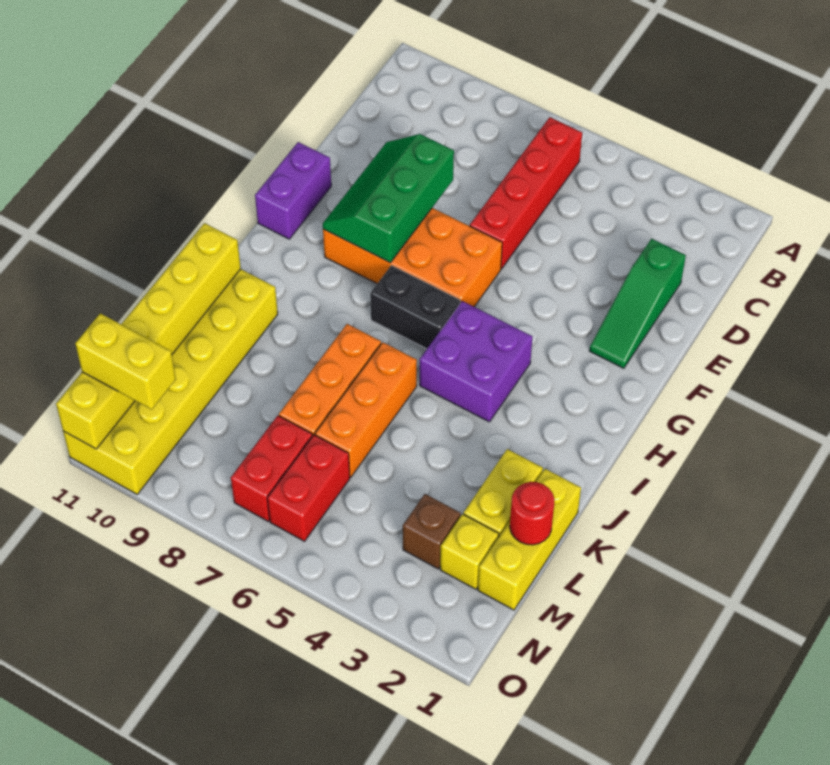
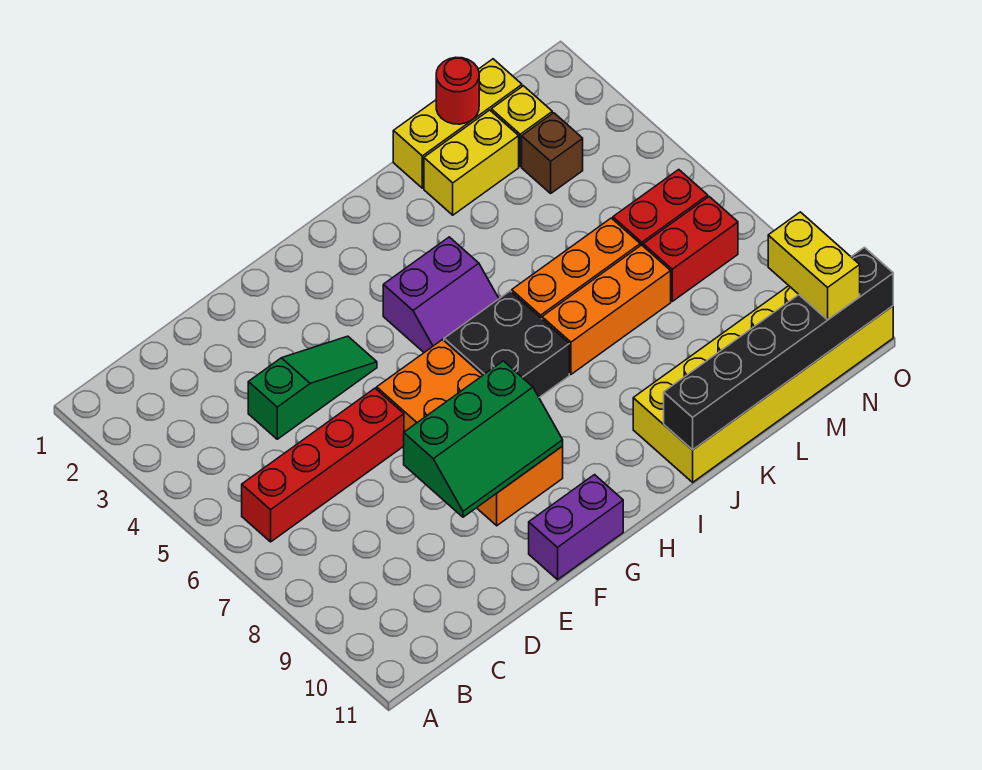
green 1x3 slope [589,239,686,368] -> green 1x3 slope moved to [248,336,377,439]
purple 2x2 brick [420,301,532,422] -> purple 2x2 slope [383,237,499,352]
black 1x2 brick [370,265,460,349] -> black 2x2 brick [444,291,569,397]
yellow 1x6 brick [56,223,241,449] -> black 1x6 brick [664,247,893,450]

